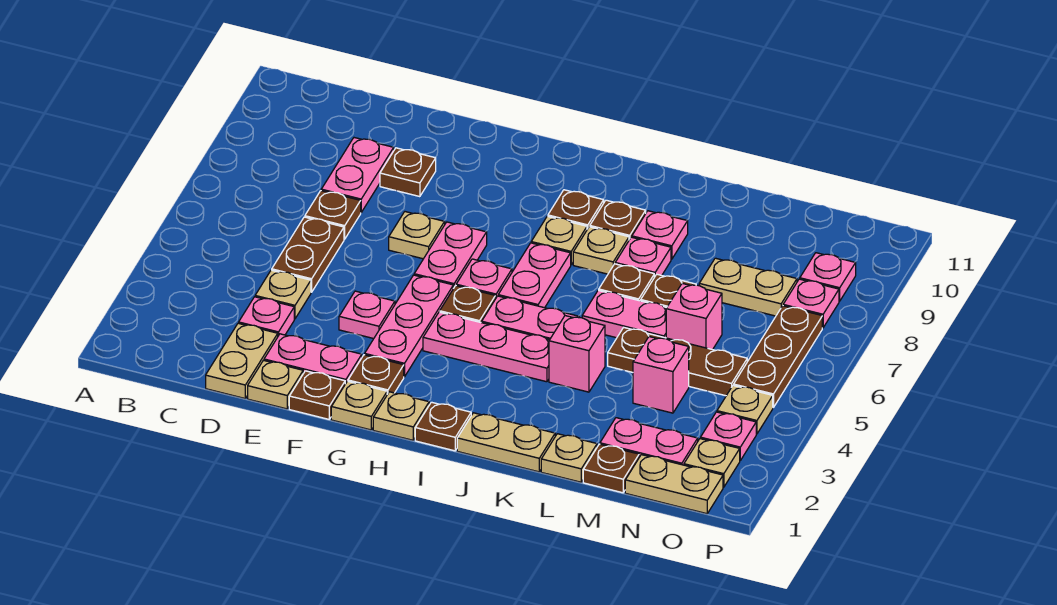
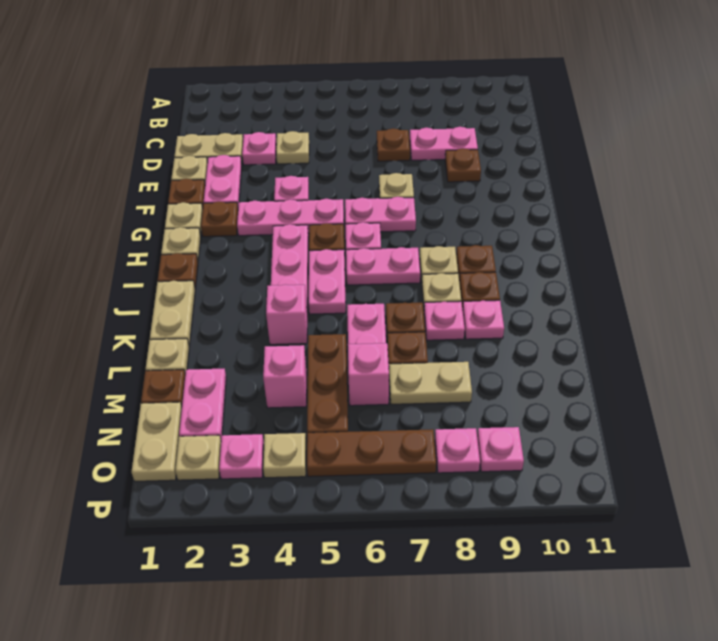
brown 1x2 plate [272,217,344,292] -> none
tan 1x2 plate [699,258,797,316] -> tan 1x2 plate turned to [389,362,472,404]

